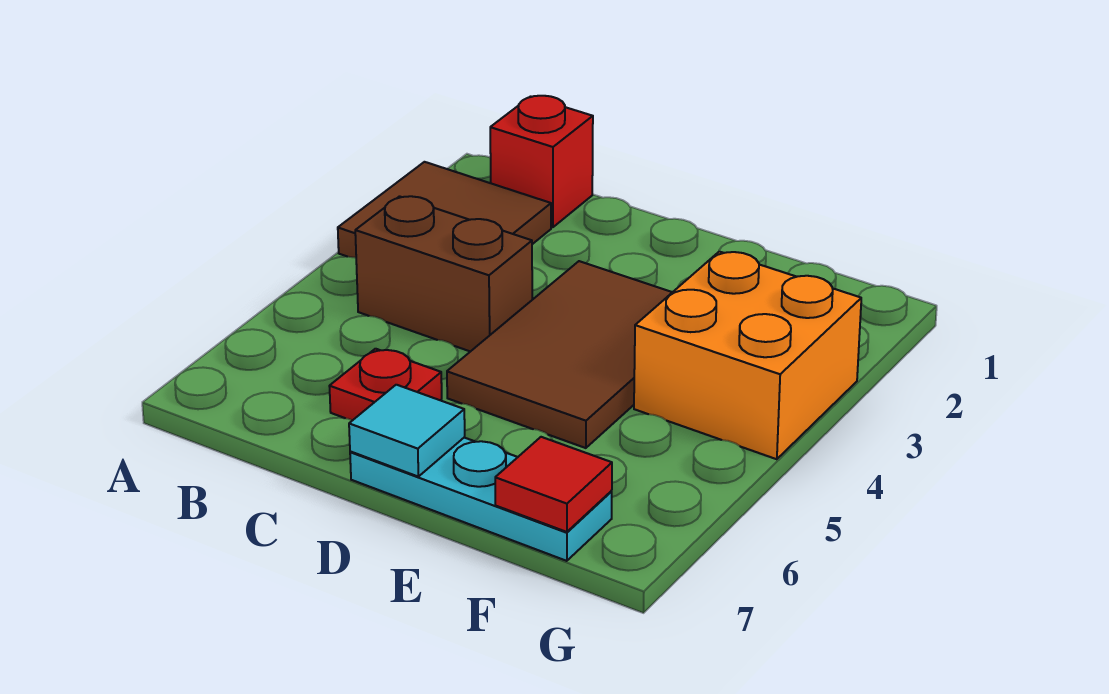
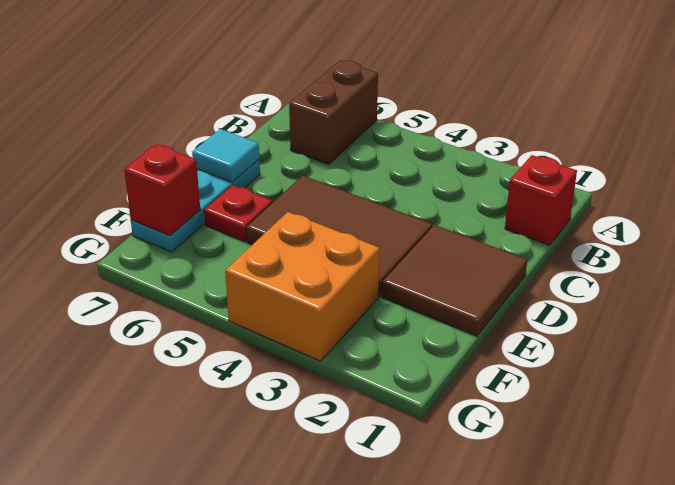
brown 2x2 tile [338,162,551,258] -> brown 2x2 tile moved to [382,225,527,336]
brown 1x2 brick [355,196,532,352] -> brown 1x2 brick moved to [289,61,378,164]
red 1x1 plate [329,349,442,420] -> red 1x1 plate moved to [204,185,273,242]
red 1x1 tile [495,437,612,532] -> red 1x1 brick [124,144,200,236]

